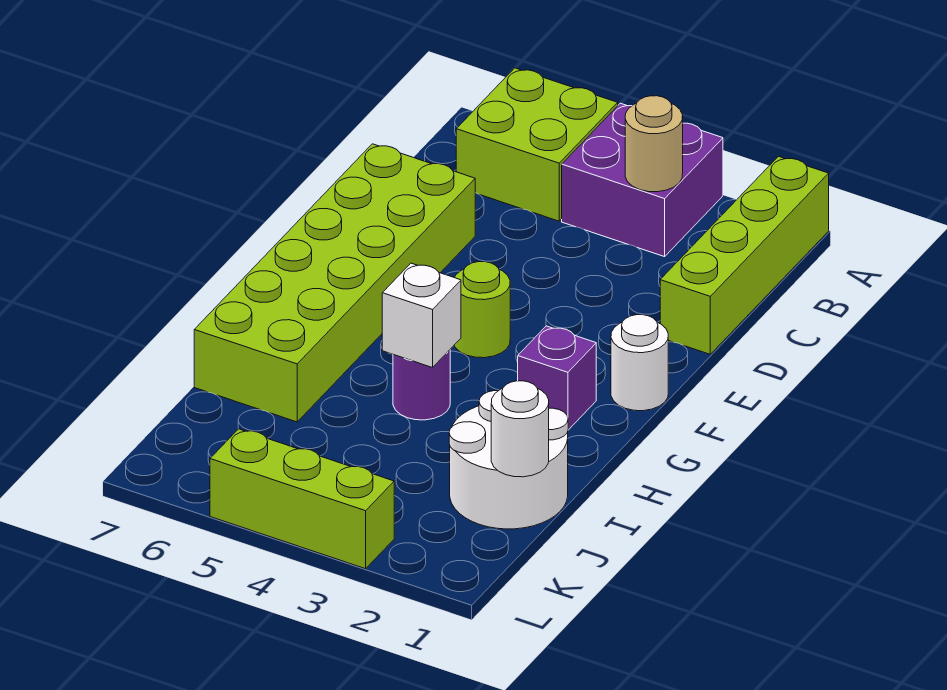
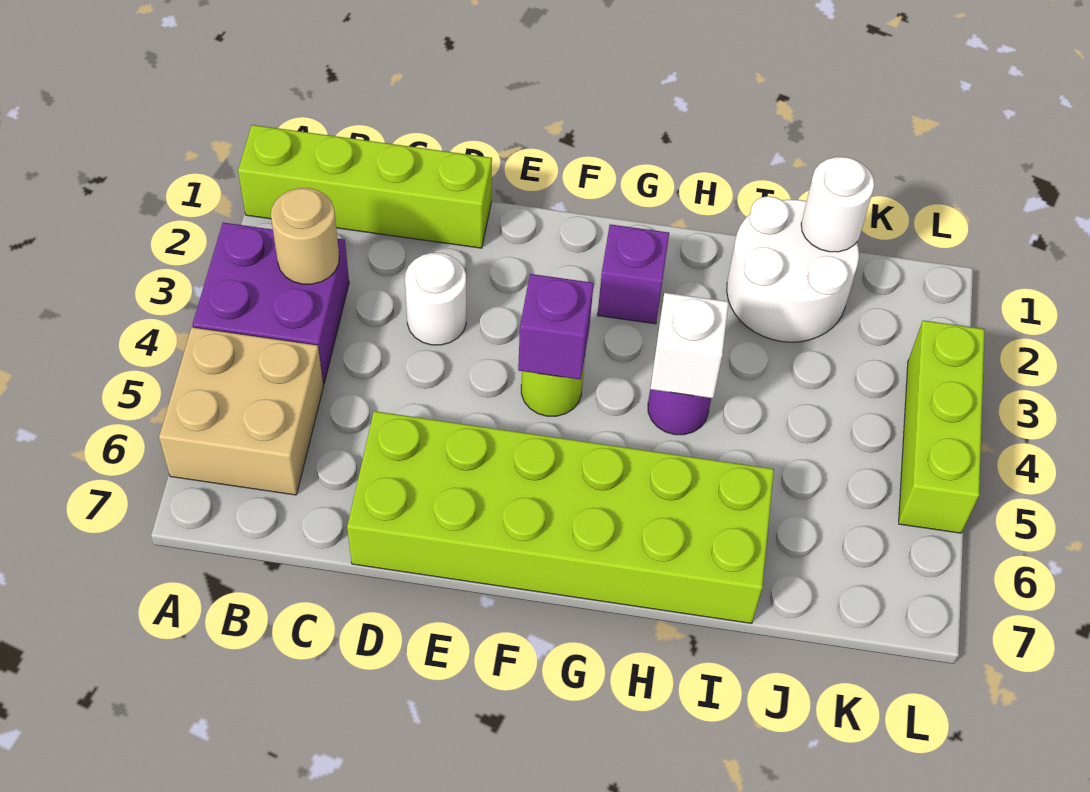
lime 2x2 brick [456,68,618,221] -> tan 2x2 brick [159,327,323,495]
white 1x1 round brick [611,315,668,411] -> white 1x1 round brick moved to [405,253,466,345]
none -> purple 1x1 brick [518,274,594,380]

